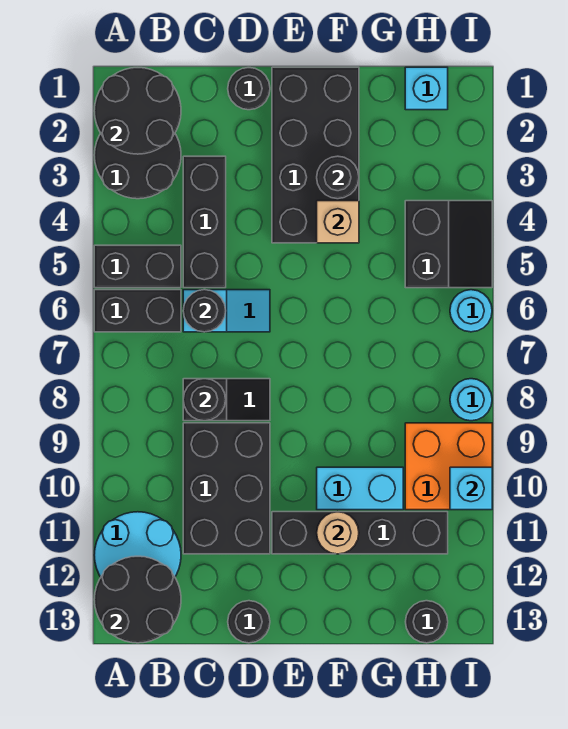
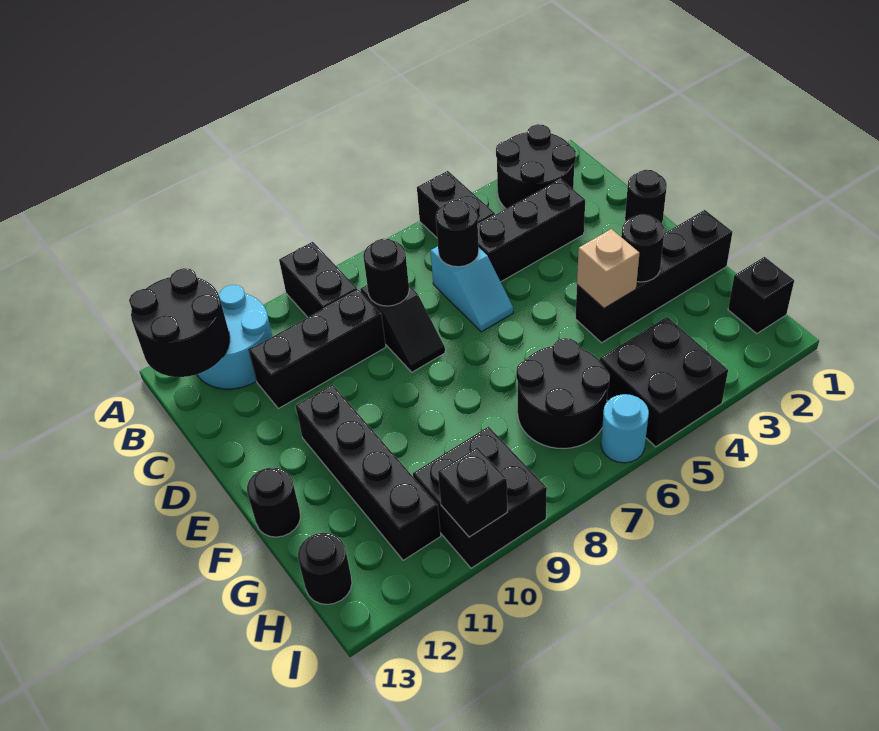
black 2x2 round brick [94,68,181,154] -> black 2x2 round brick moved to [516,338,610,449]
black 1x2 brick [94,290,181,332] -> black 1x2 brick moved to [279,242,358,317]
black 2x3 brick [183,423,270,554] -> black 1x3 brick [249,290,386,408]
black 1x1 round brick [228,601,270,643] -> black 1x1 round brick moved to [247,468,301,537]
black 2x4 brick [272,67,359,243] -> black 1x4 brick [575,210,732,343]
cyan 1x2 brick [317,467,403,510] -> none
tan 1x1 round brick [317,512,359,554] -> none
cyan 1x1 brick [405,67,448,110] -> black 1x1 brick [728,257,794,334]
black 2x2 slope [405,201,492,288] -> black 2x2 brick [600,317,728,447]
orange 2x2 brick [405,423,492,510] -> black 2x2 brick [413,427,547,568]
cyan 1x1 round brick [450,379,492,421] -> none
cyan 1x1 brick [450,467,492,510] -> black 1x1 brick [438,447,507,537]

